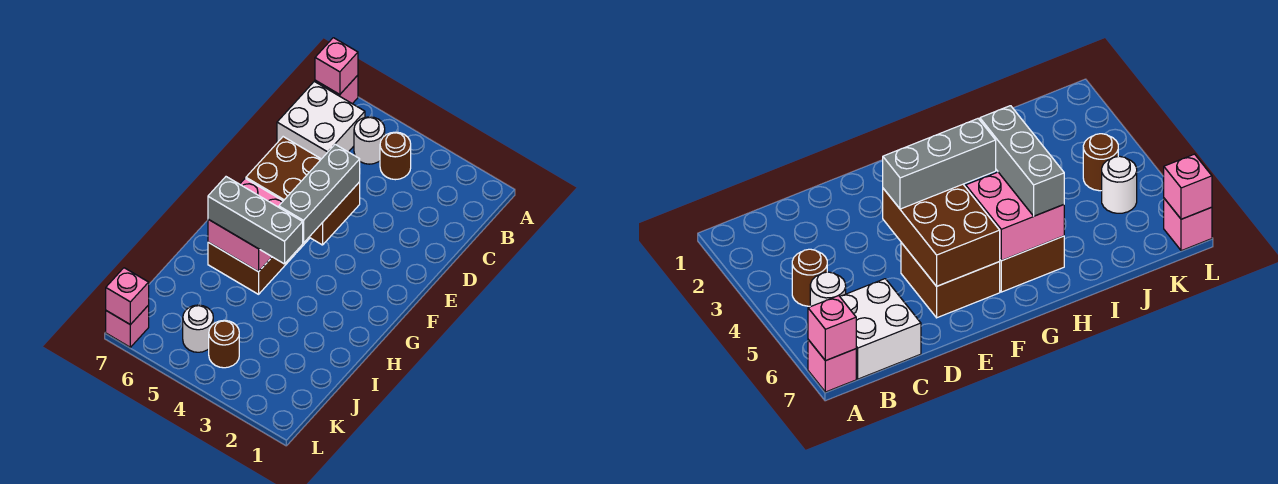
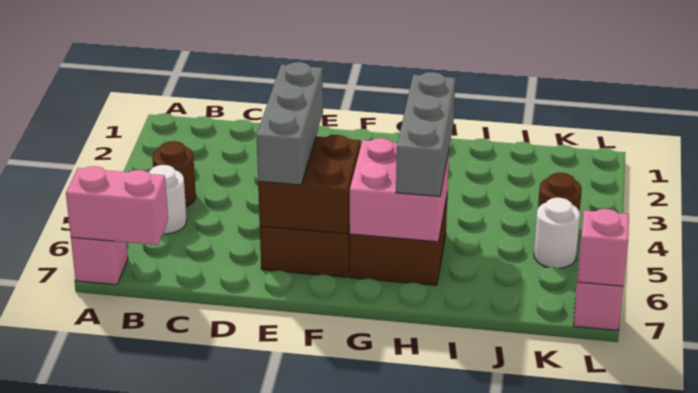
pink 1x1 brick [315,38,358,95] -> pink 1x2 brick [66,166,168,245]
white 2x2 brick [277,81,365,159] -> none
brown 2x3 brick [246,137,360,245] -> brown 2x2 brick [258,135,360,234]
grey 1x3 brick [279,144,360,243] -> grey 1x3 brick turned to [256,62,323,185]

